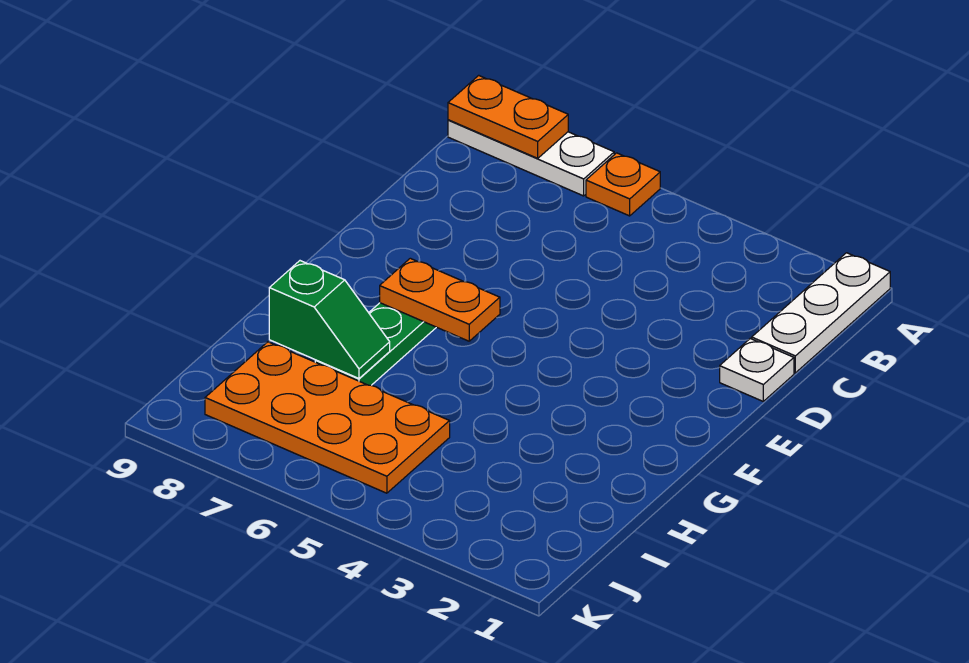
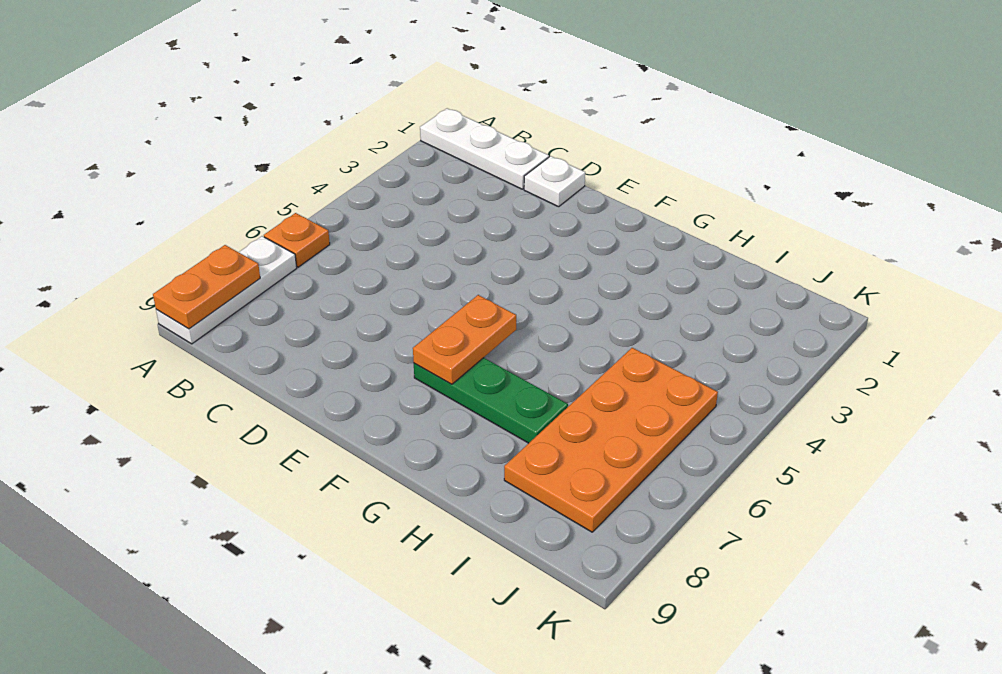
green 1x2 slope [269,261,390,378] -> none

